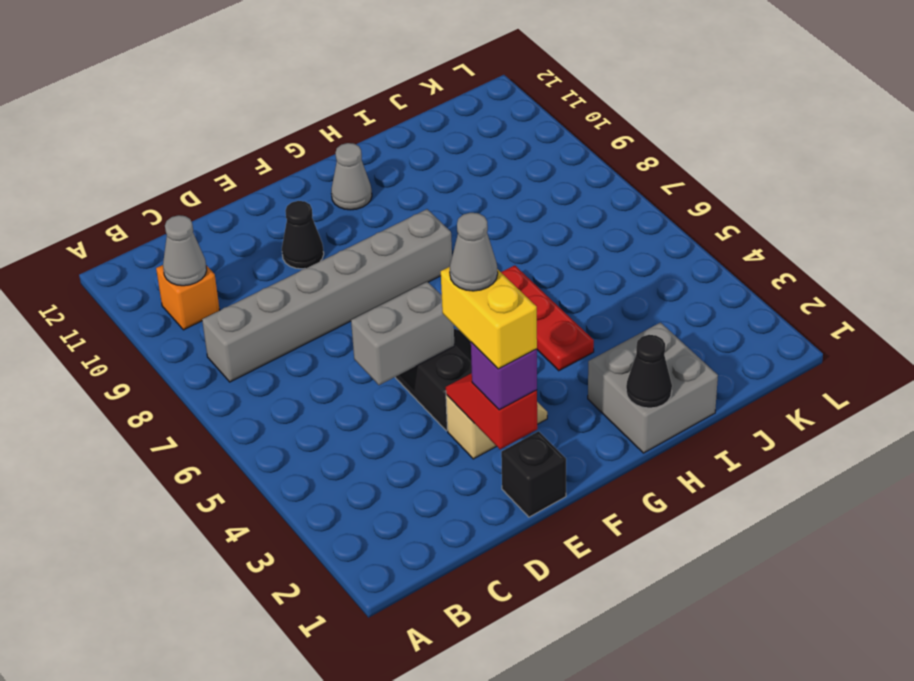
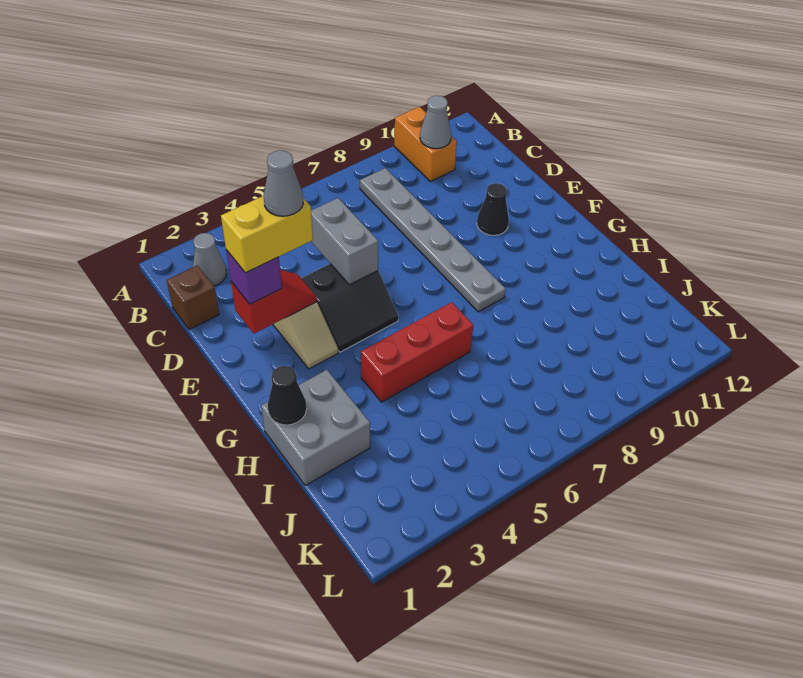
grey 1x6 brick [202,209,452,382] -> grey 1x6 plate [360,168,506,312]
orange 1x1 brick [156,265,220,330] -> orange 1x2 brick [394,107,457,181]
none -> brown 1x1 brick [167,265,219,330]
black 1x1 brick [501,431,566,517] -> none
grey 1x1 cone [331,143,372,210] -> grey 1x1 cone moved to [193,233,227,286]
red 1x3 plate [501,265,594,371] -> red 1x3 brick [361,302,473,402]

